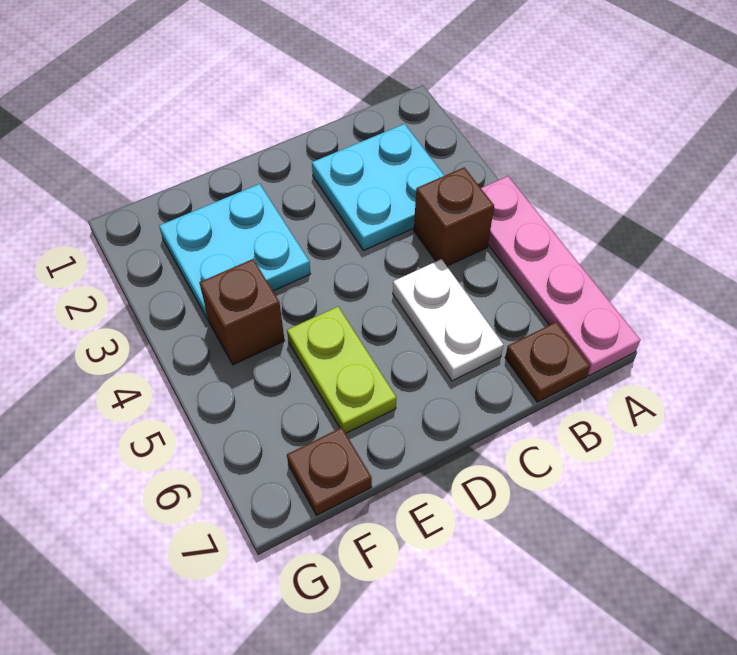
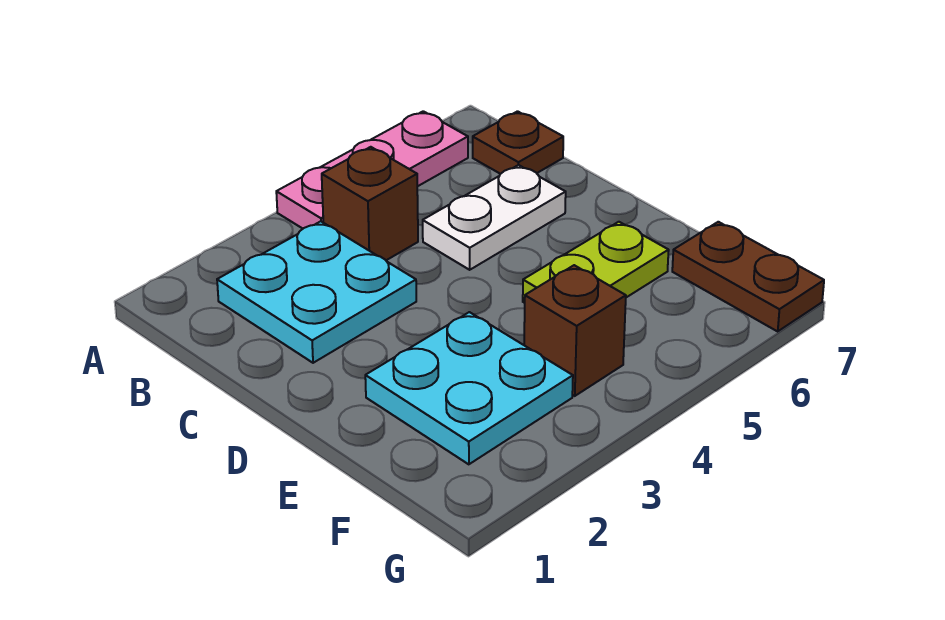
pink 1x4 plate [481,176,640,376] -> pink 1x3 plate [276,111,468,229]
brown 1x1 plate [287,427,372,515] -> brown 1x2 plate [672,222,824,331]

